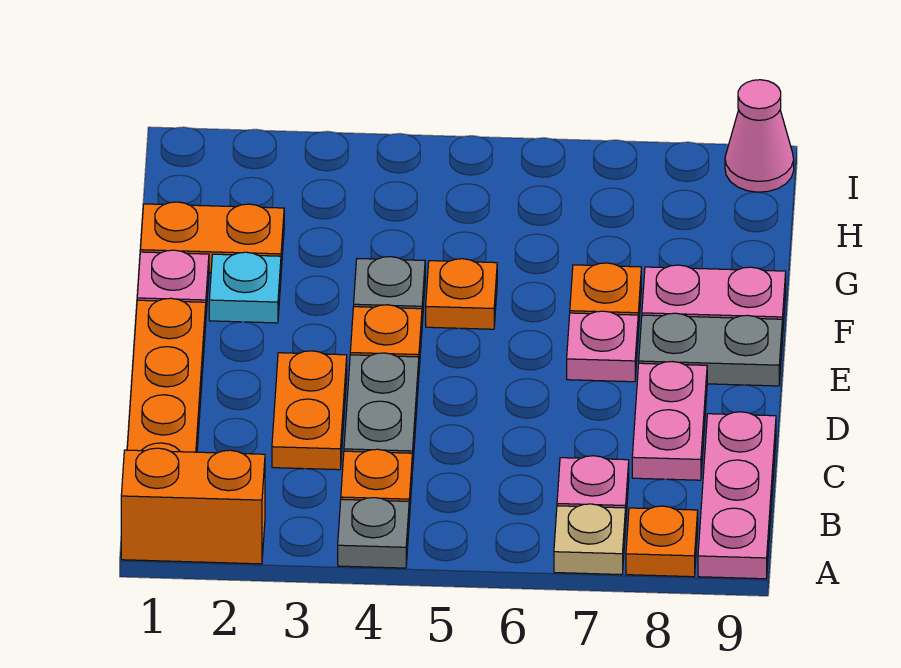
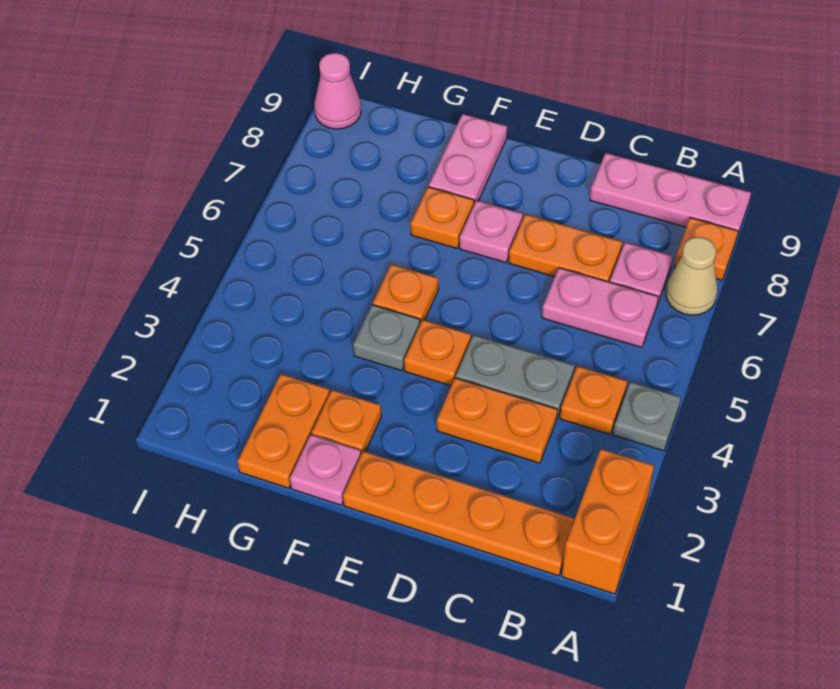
tan 1x1 plate [554,504,626,575] -> tan 1x1 cone [666,237,717,315]
none -> orange 1x2 plate [509,214,622,282]
pink 1x2 plate [632,362,707,480] -> pink 1x2 plate moved to [542,268,658,347]
grey 1x2 plate [639,313,782,386] -> none
cyan 1x1 plate [209,252,281,323] -> orange 1x1 plate [312,390,382,454]

